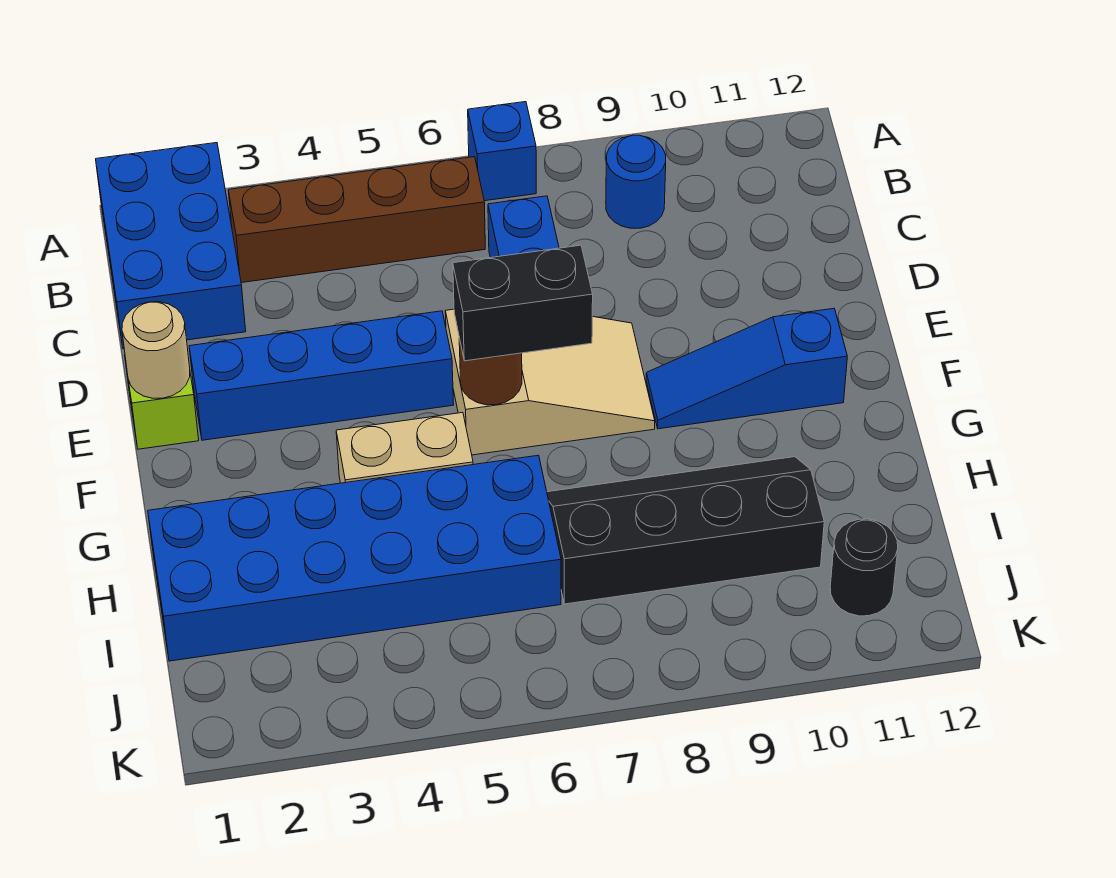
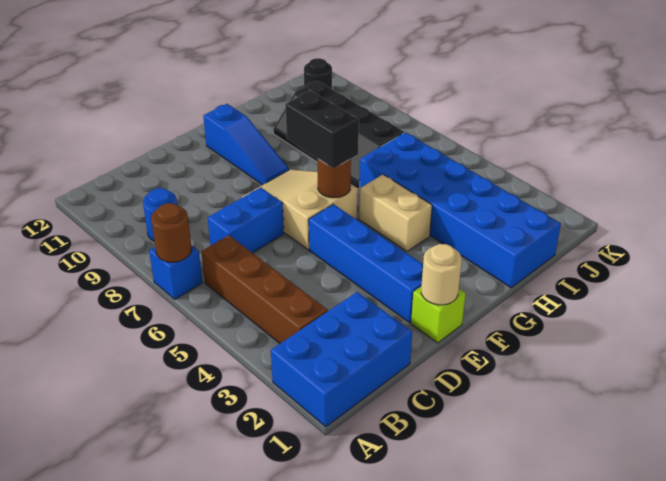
none -> brown 1x1 round brick [151,203,192,262]

